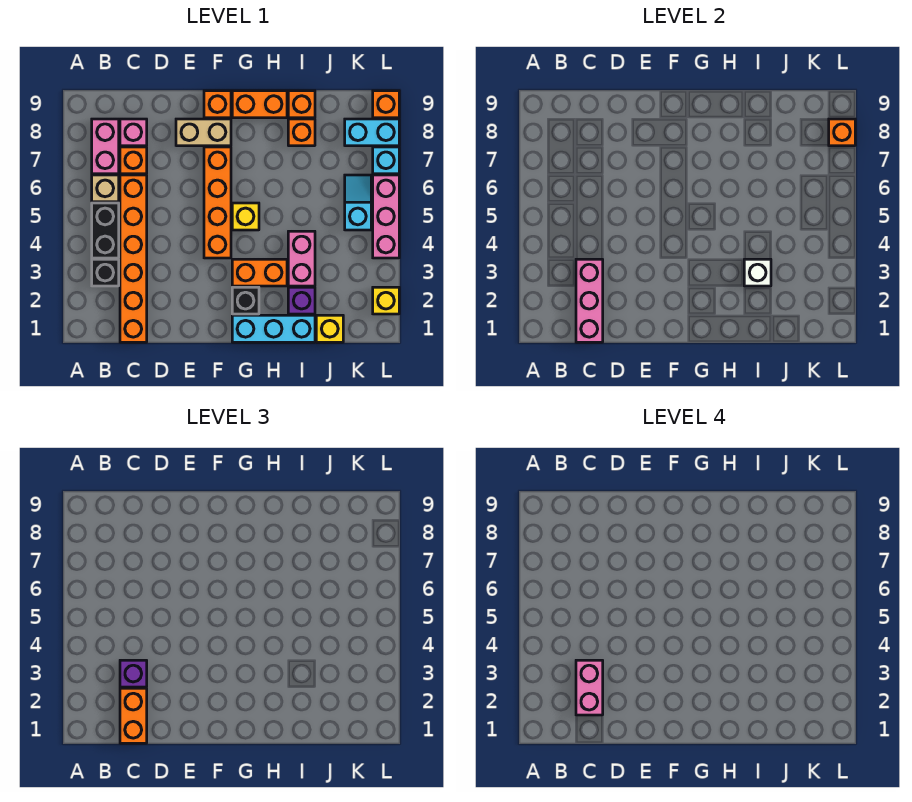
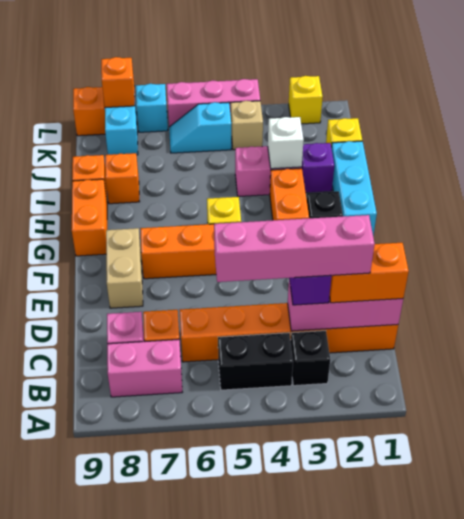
tan 1x1 brick [92,175,119,202] -> tan 1x1 brick moved to [231,101,263,150]
pink 1x2 brick [576,660,603,715] -> pink 1x4 brick [214,215,375,282]
orange 1x1 brick [204,91,231,118] -> none

